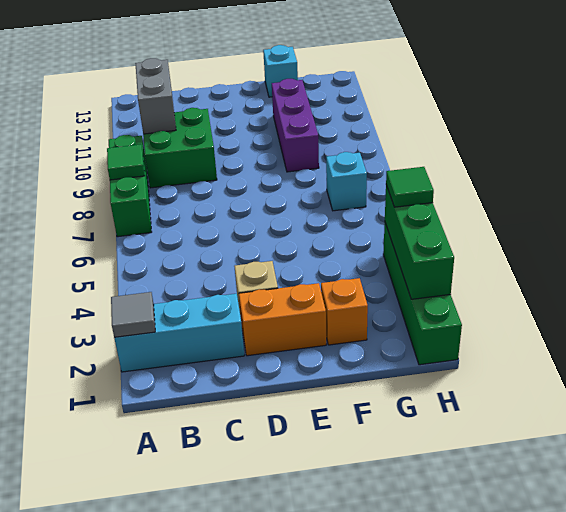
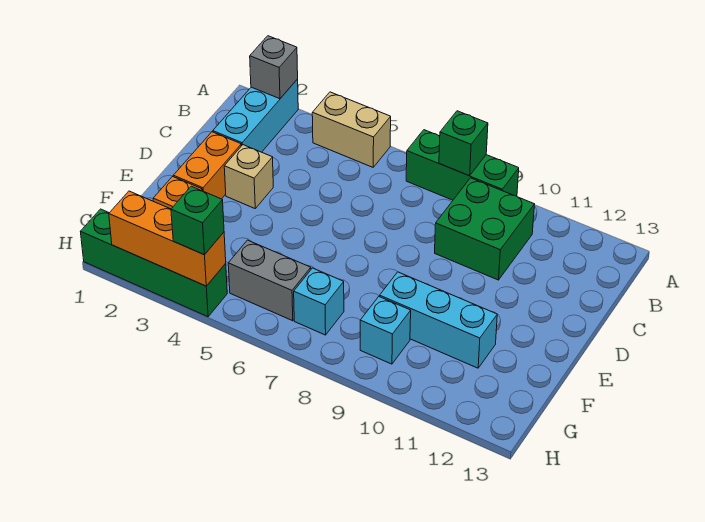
grey 1x1 tile [111,292,155,337] -> grey 1x1 brick [250,36,298,99]
none -> tan 1x2 brick [312,92,391,167]
green 1x1 tile [107,144,145,180] -> green 1x1 brick [439,111,488,176]
grey 1x2 brick [135,58,176,134] -> grey 1x2 brick moved to [228,240,311,321]
purple 1x3 brick [272,79,319,172] -> cyan 1x3 brick [380,272,497,368]
cyan 1x1 brick [263,45,298,97] -> cyan 1x1 brick moved to [360,297,411,364]
green 1x3 brick [385,185,454,299] -> orange 1x3 brick [109,191,226,286]
green 1x1 tile [386,167,434,207] -> green 1x1 brick [171,186,224,255]

